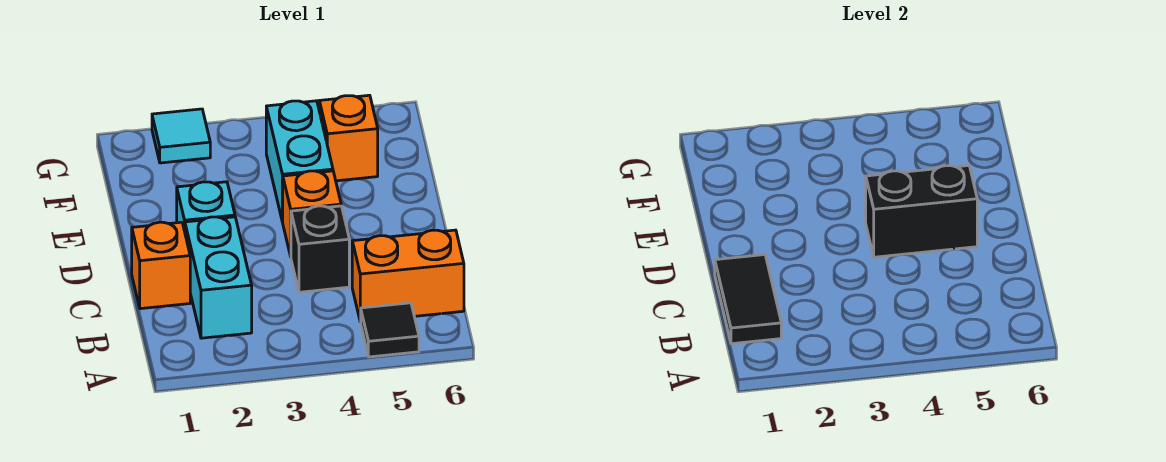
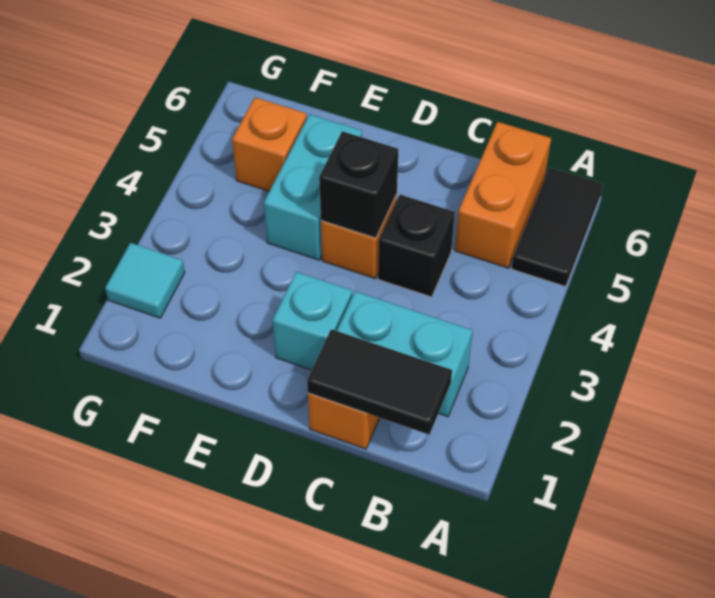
black 1x1 tile [361,303,419,357] -> black 1x2 tile [511,168,603,287]
black 1x2 brick [866,165,977,257] -> black 1x1 brick [319,131,398,238]
cyan 1x2 brick [266,101,333,222] -> cyan 1x2 brick turned to [264,114,362,260]

